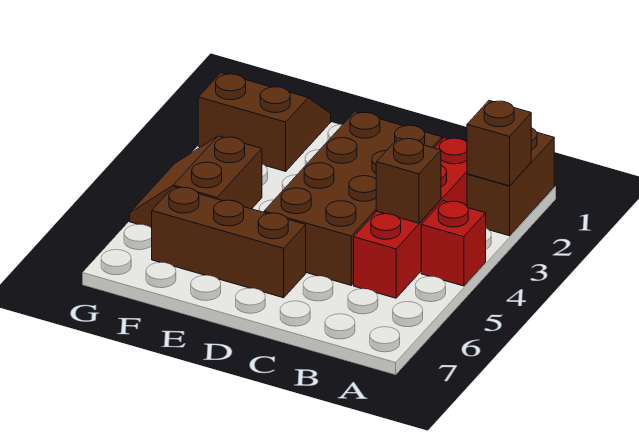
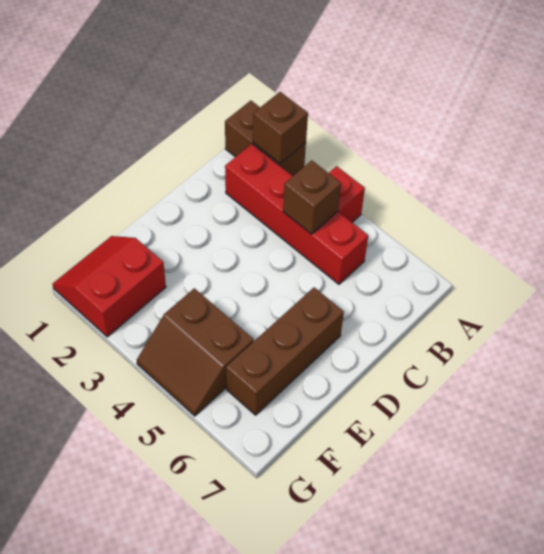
brown 2x4 brick [264,112,442,285] -> none
brown 2x2 slope [198,73,331,171] -> red 2x2 slope [53,236,166,337]

